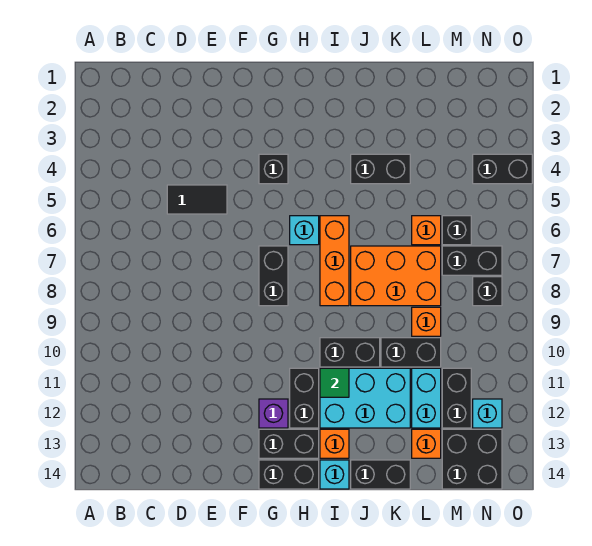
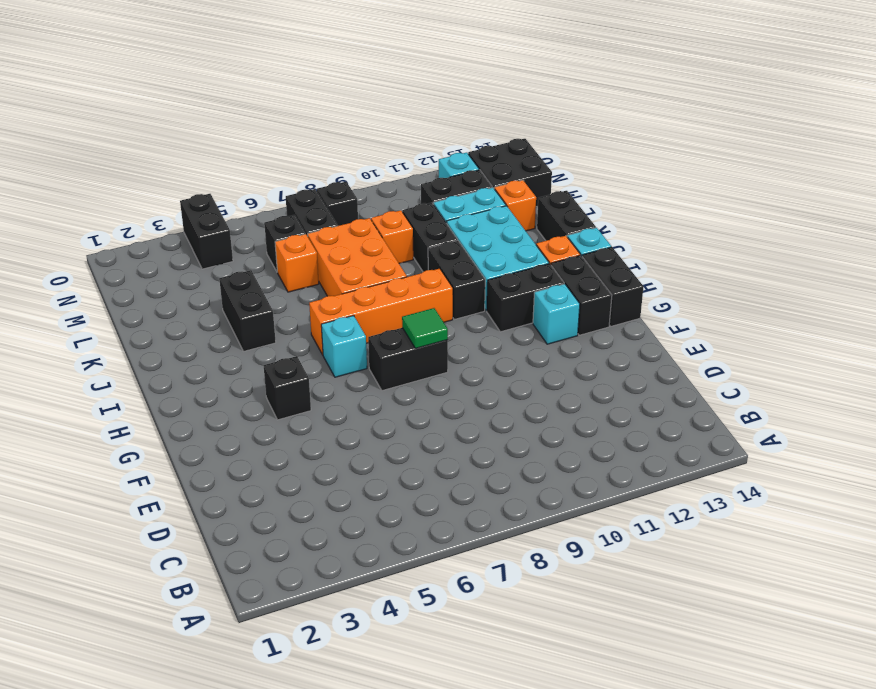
black 1x2 tile [167,185,227,214] -> none
purple 1x1 brick [259,399,288,428] -> cyan 1x1 brick [533,284,580,344]
orange 1x3 brick [320,216,349,306] -> orange 1x4 brick [309,269,453,355]
green 1x1 tile [320,368,349,397] -> green 1x1 tile moved to [402,308,448,348]

